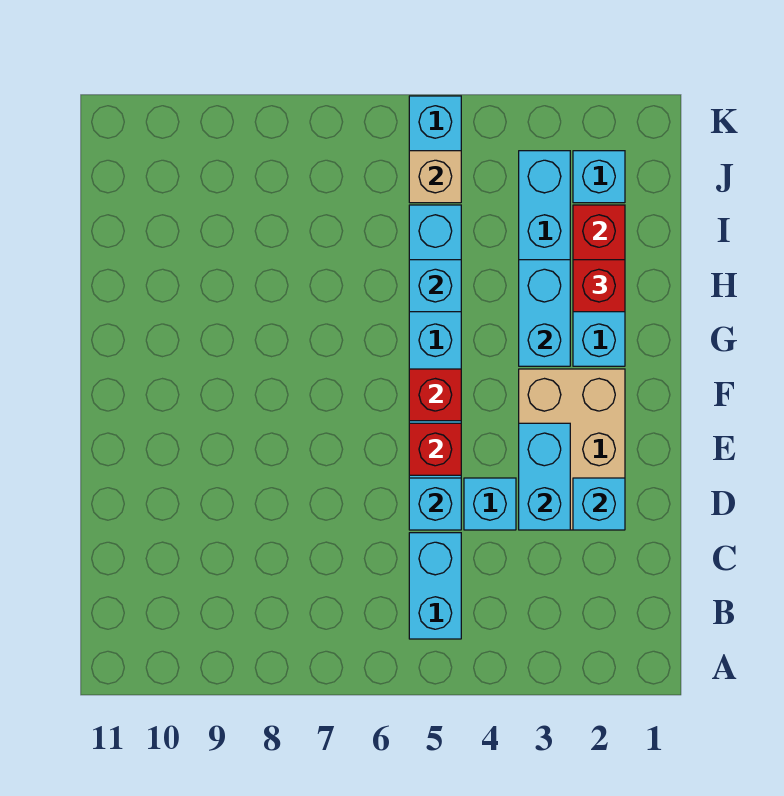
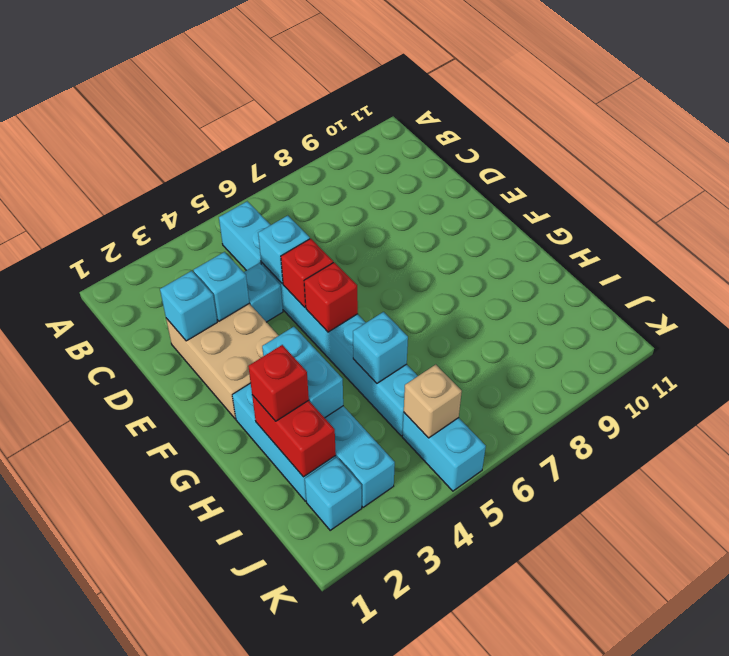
cyan 1x2 brick [519,423,570,530] -> cyan 1x1 brick [193,252,249,321]

